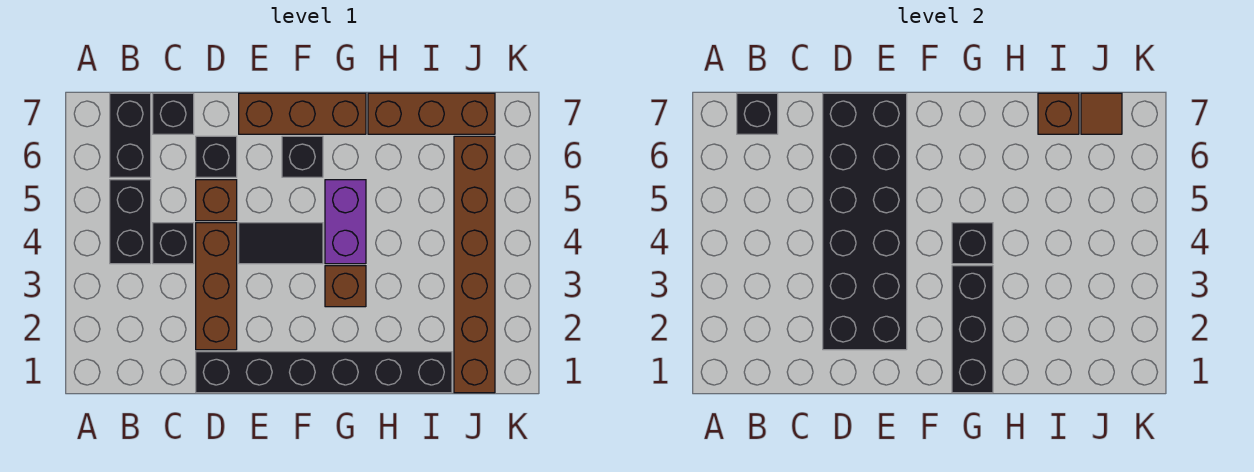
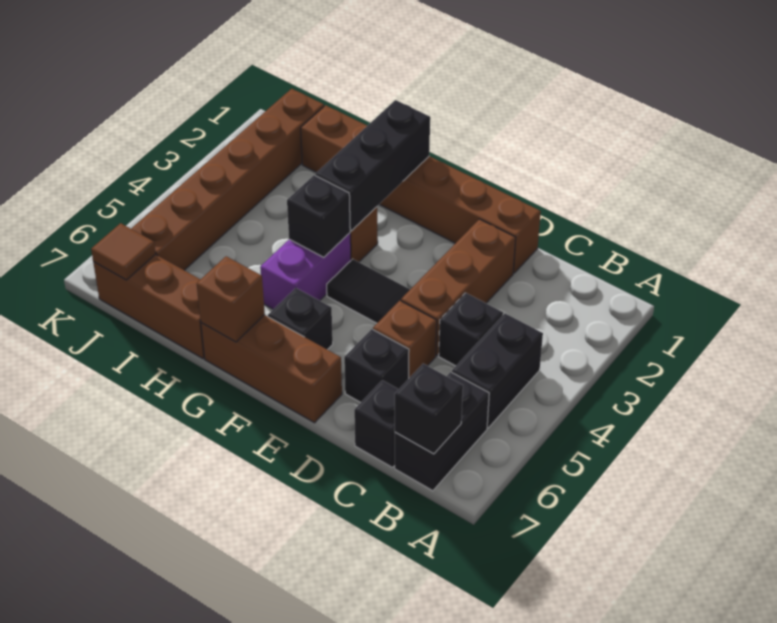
black 1x6 brick [196,352,452,393] -> brown 1x6 brick [301,105,541,273]
black 2x6 brick [823,93,907,350] -> none
brown 1x1 brick [1038,93,1079,134] -> brown 1x1 brick moved to [197,256,265,342]

